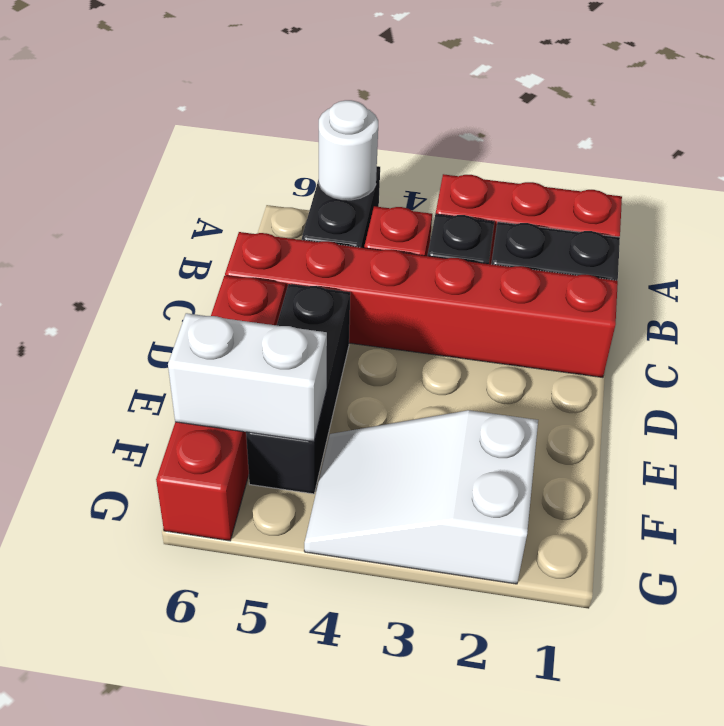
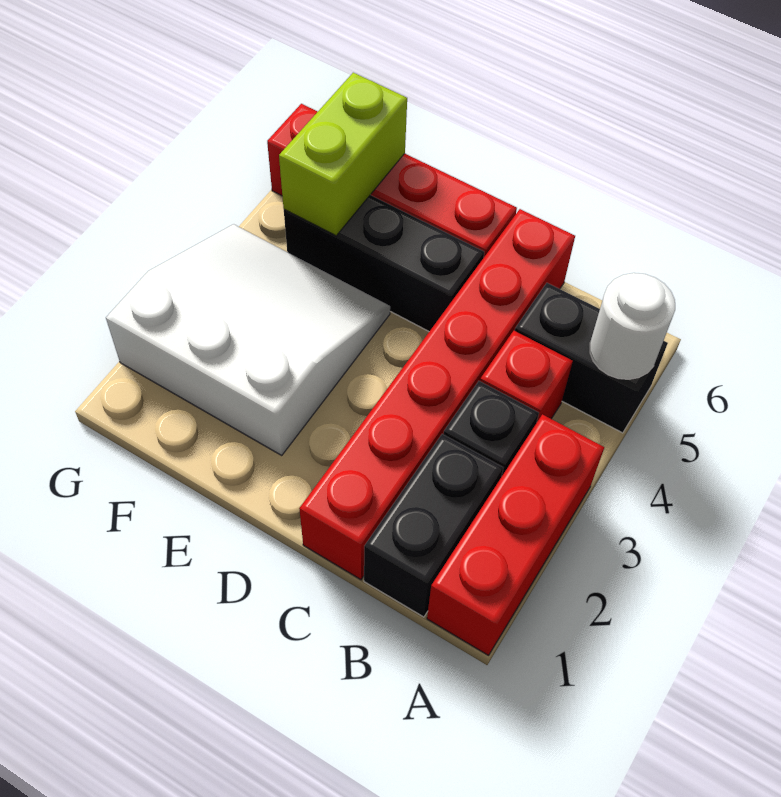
white 2x3 slope [304,410,538,584] -> white 3x3 slope [106,224,390,455]
white 1x2 brick [168,313,327,442] -> lime 1x2 brick [279,73,407,236]

